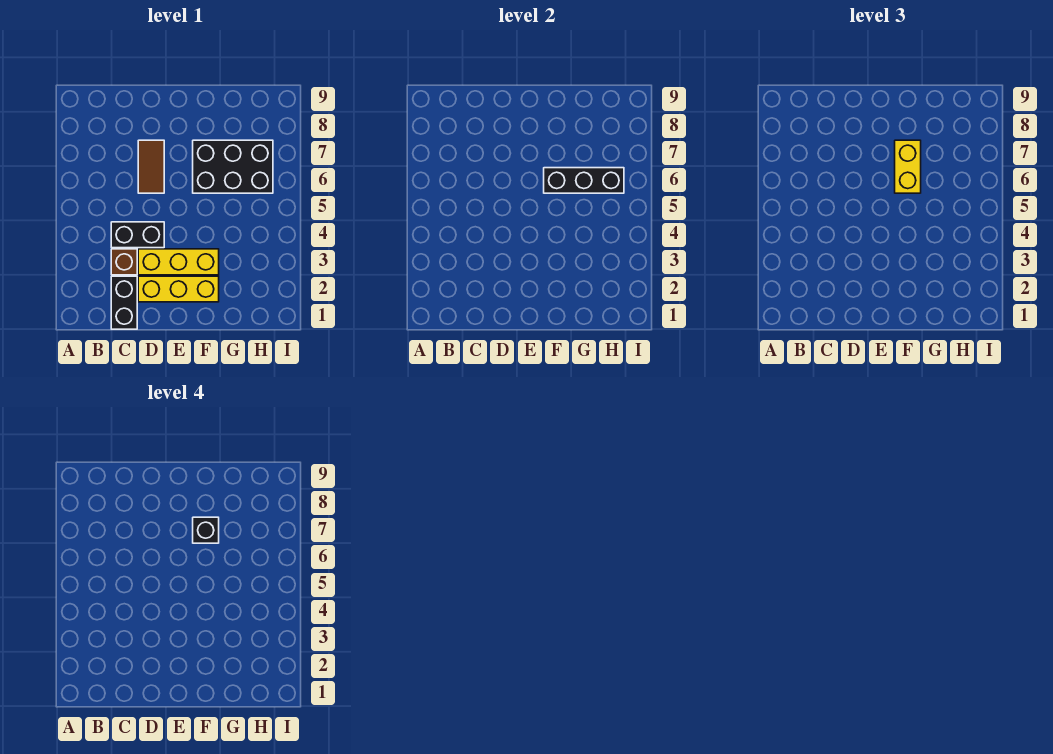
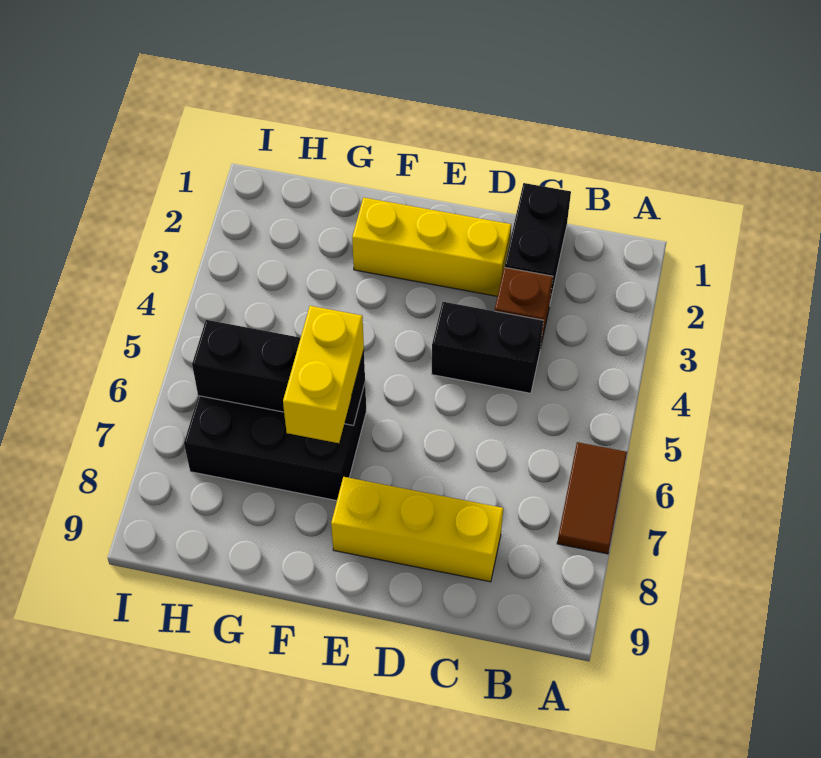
yellow 1x3 brick [138,249,219,275] -> yellow 1x3 brick moved to [331,477,503,582]
brown 1x2 tile [138,140,164,193] -> brown 1x2 tile moved to [557,442,627,554]
black 1x1 brick [193,517,219,543] -> none

